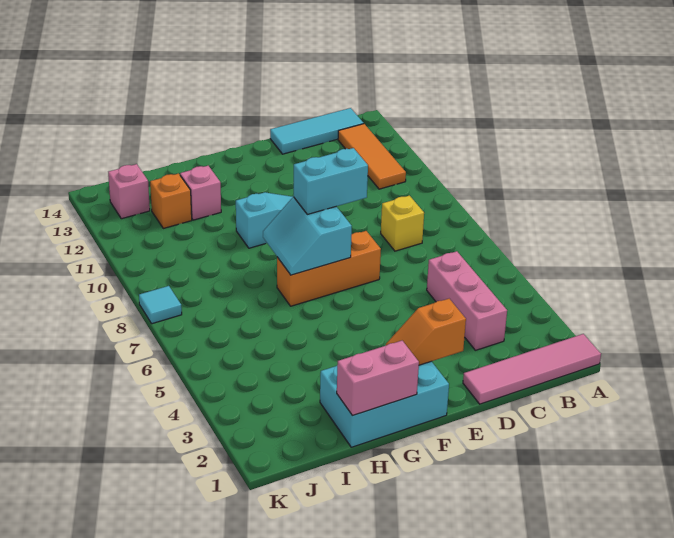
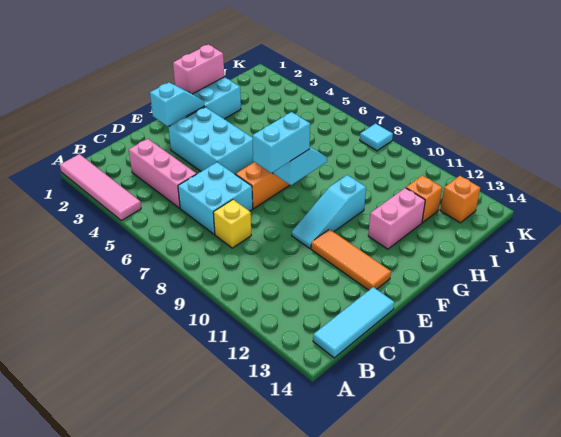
pink 1x4 tile [463,334,601,404] -> pink 1x4 tile turned to [60,154,141,221]
orange 1x3 tile [338,124,406,189] -> orange 1x3 tile moved to [311,229,391,290]
none -> cyan 2x2 brick [178,162,253,234]
orange 1x2 slope [386,299,466,365] -> cyan 1x2 slope [150,82,204,126]
none -> cyan 2x3 brick [169,107,254,174]
pink 1x1 brick [180,166,221,220] -> pink 1x2 brick [368,188,425,249]
pink 1x1 brick [108,164,150,219] -> orange 1x1 brick [440,176,480,223]

